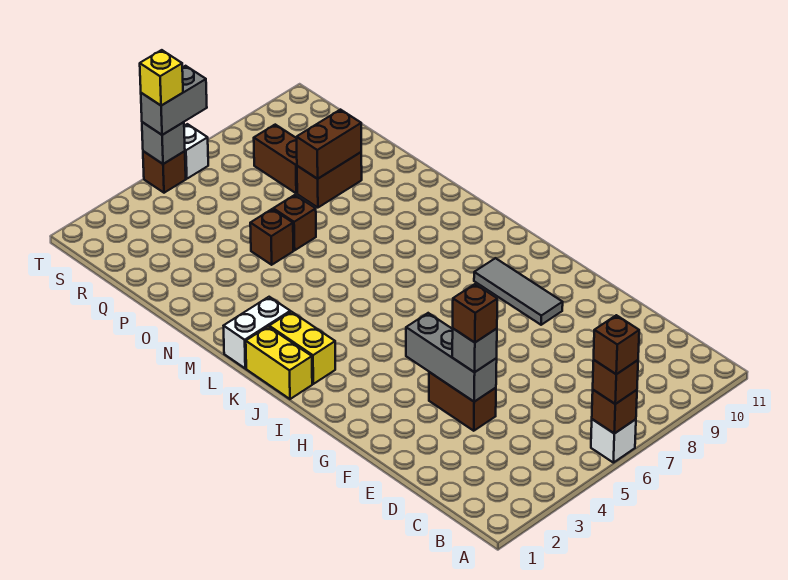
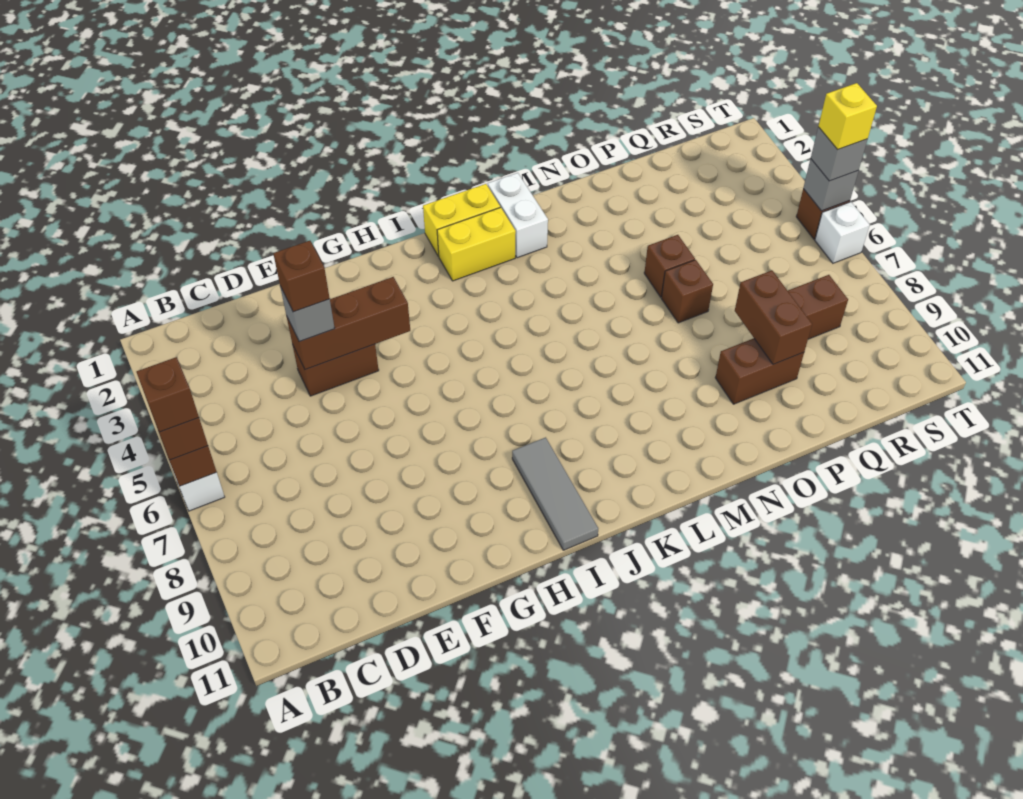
grey 1x3 brick [406,313,497,402] -> brown 1x3 brick [287,277,410,370]
grey 1x3 tile [474,258,563,325] -> grey 1x3 tile turned to [512,437,598,550]
brown 1x2 brick [297,152,362,208] -> brown 1x2 brick turned to [715,338,804,404]
grey 1x2 brick [141,66,207,135] -> grey 1x1 brick [811,127,868,181]

